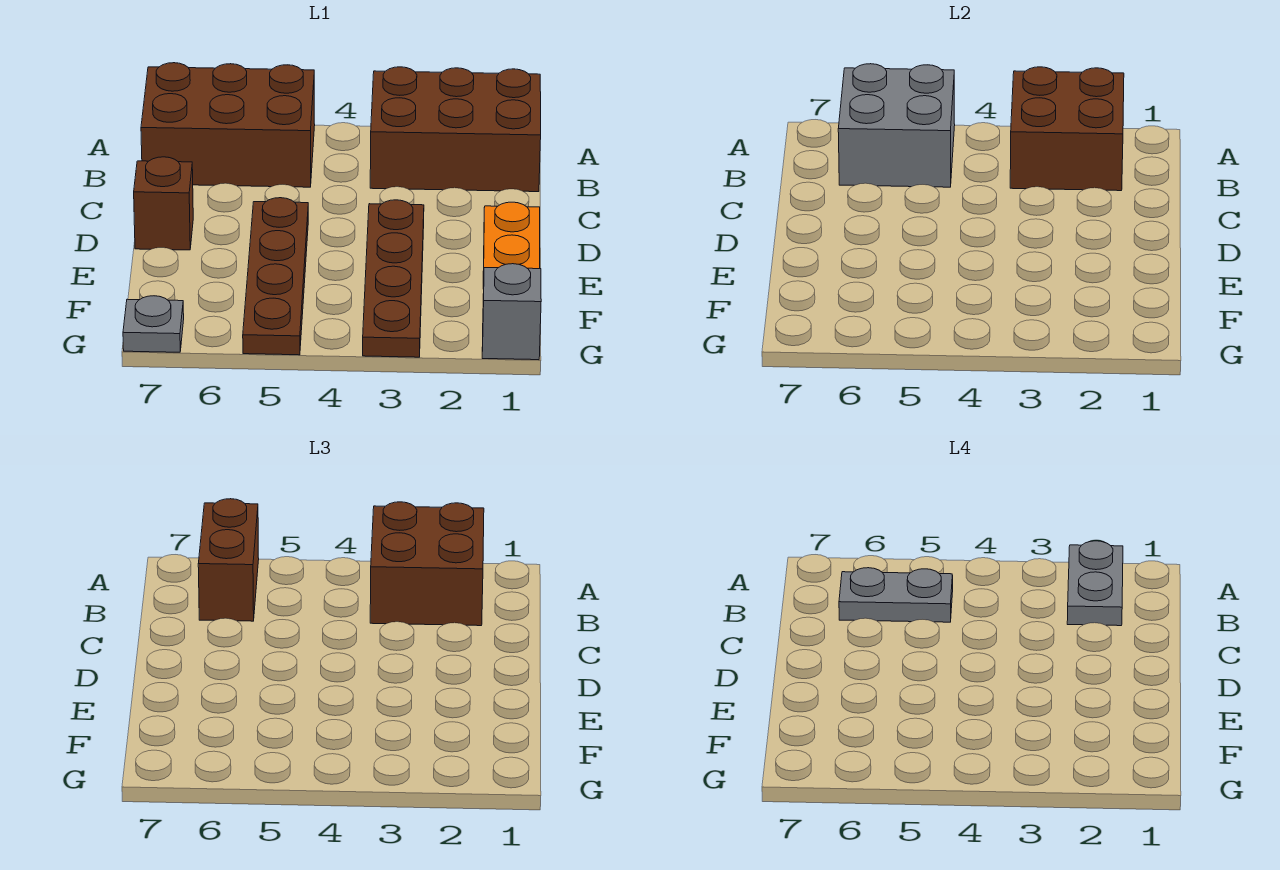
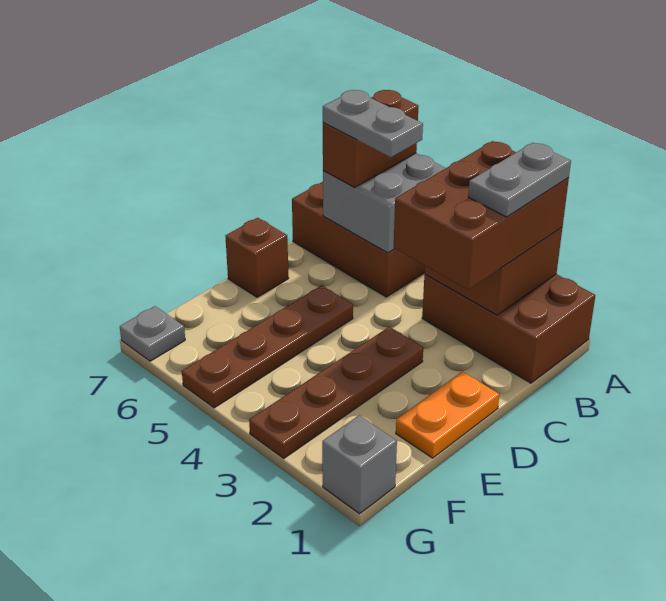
brown 2x2 brick [370,502,484,626] -> brown 2x3 brick [394,141,569,290]

